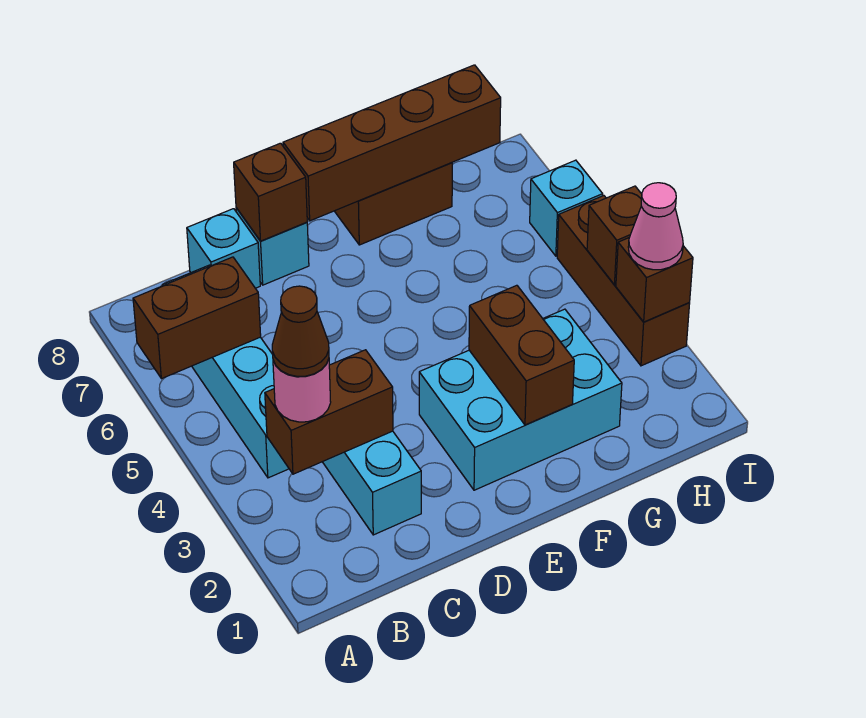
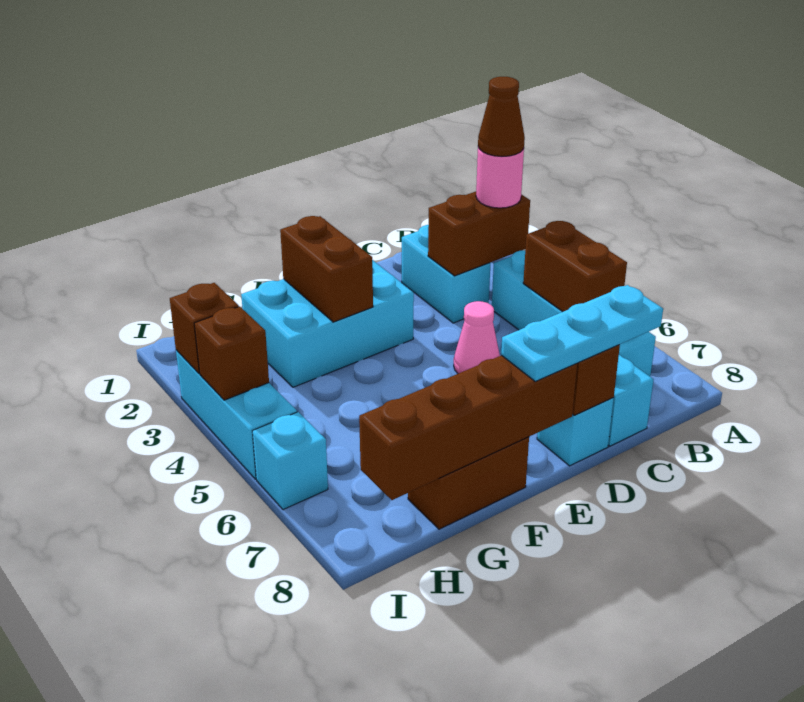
brown 1x2 brick [133,257,261,379] -> brown 1x2 brick turned to [523,221,627,312]
none -> cyan 1x3 plate [501,285,663,381]
brown 1x3 brick [557,196,690,366] -> cyan 1x3 brick [176,350,297,479]
pink 1x1 cone [628,183,683,270] -> pink 1x1 cone moved to [454,301,500,374]

